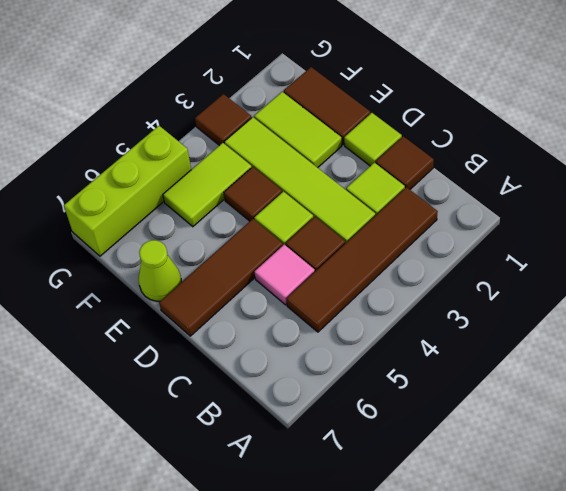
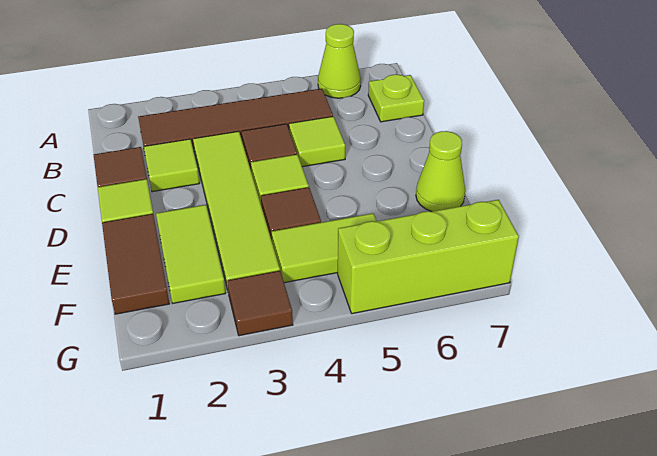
none -> lime 1x1 cone [318,24,361,98]
none -> lime 1x1 plate [368,75,424,122]
pink 1x1 tile [255,245,315,305] -> lime 1x1 tile [289,117,345,167]
brown 1x3 tile [159,219,283,336] -> none

